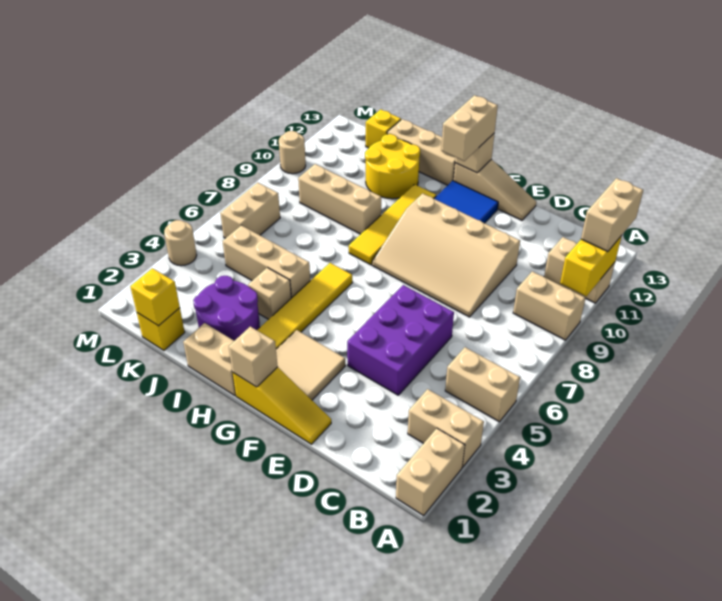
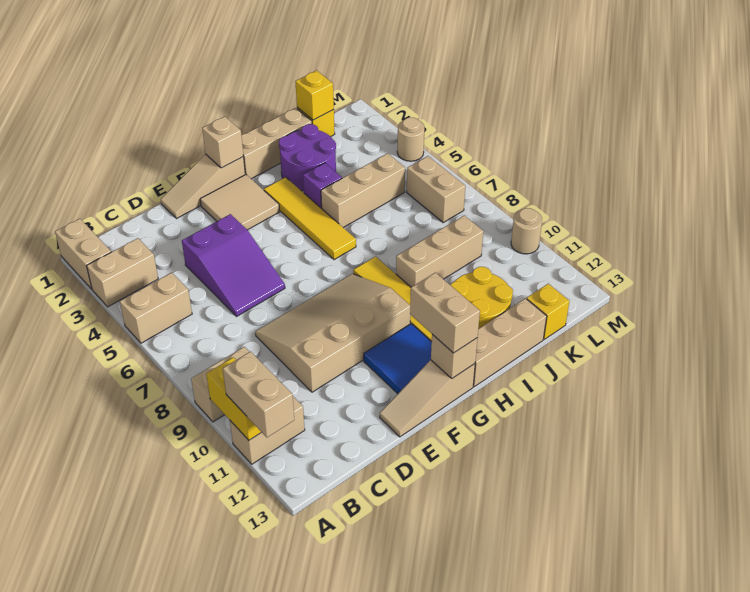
purple 2x3 brick [347,285,454,395] -> purple 2x3 slope [182,214,285,316]
yellow 1x3 slope [233,367,331,444] -> tan 1x3 slope [161,154,245,219]
tan 1x2 brick [183,323,236,396] -> tan 1x3 brick [241,108,312,179]
tan 1x1 brick [248,268,291,319] -> purple 1x1 brick [303,163,342,208]

